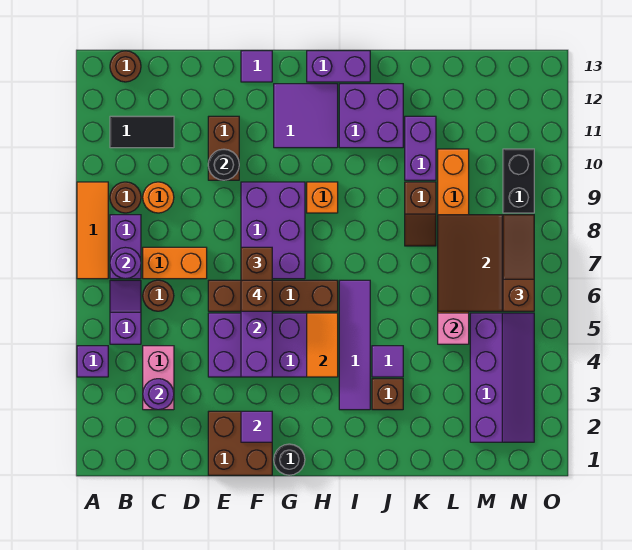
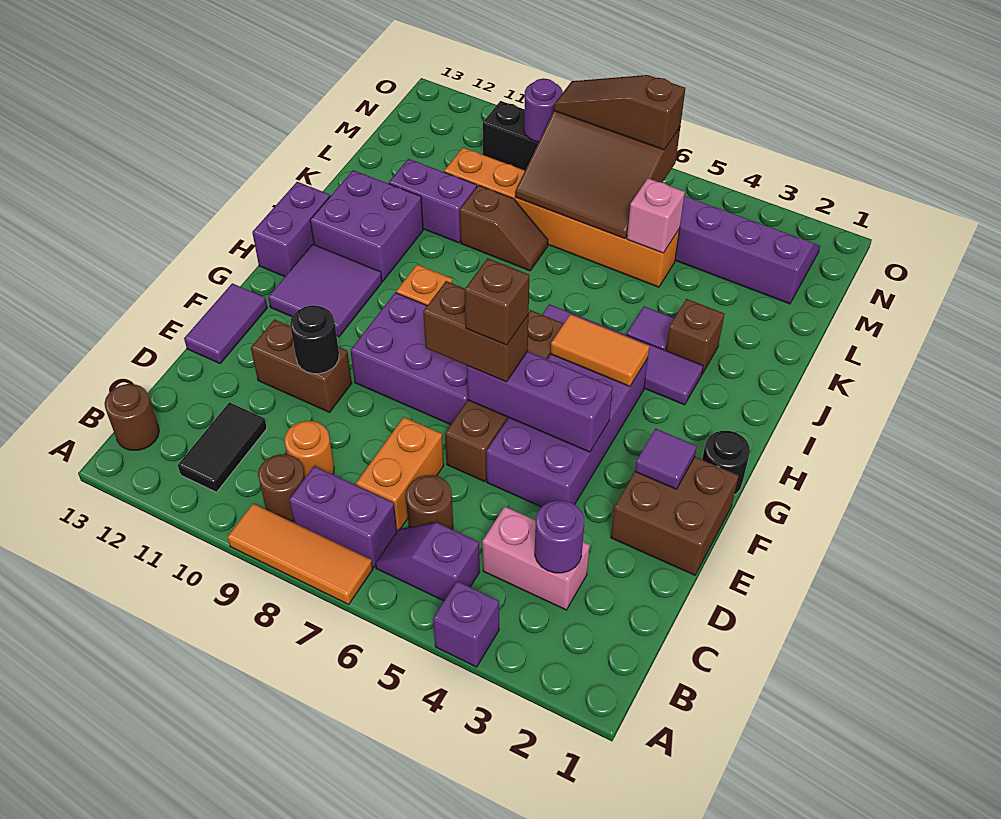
purple 1x1 round brick [110,247,141,279] -> purple 1x1 round brick moved to [524,78,563,142]
purple 1x1 tile [241,51,272,82] -> purple 1x2 tile [184,283,267,364]

